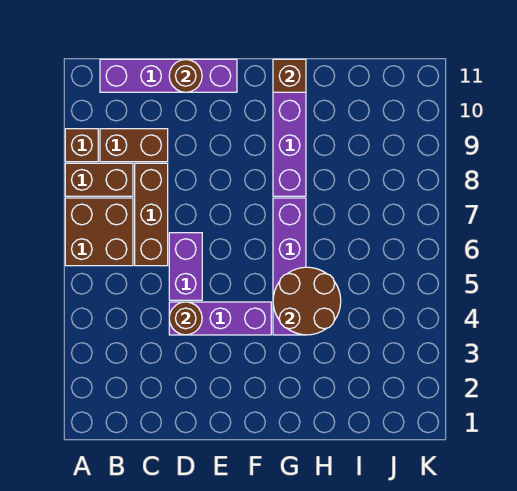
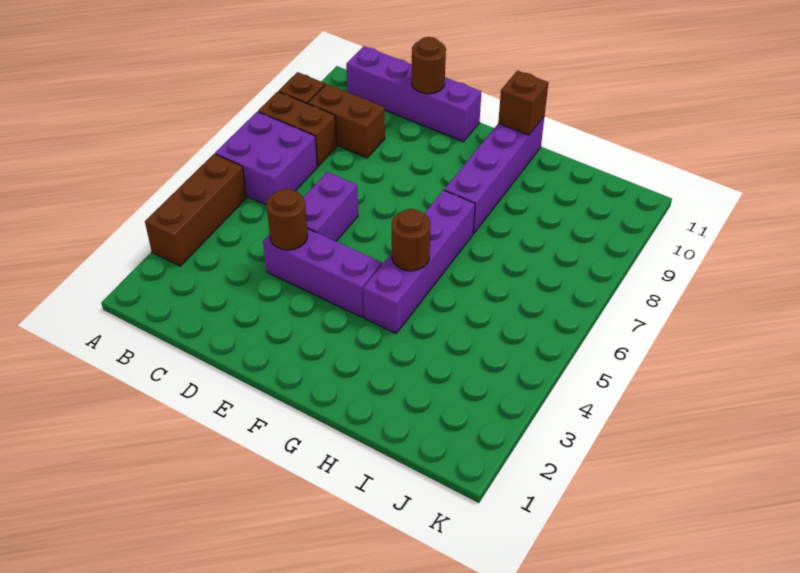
brown 2x2 brick [65,198,133,266] -> purple 2x2 brick [215,112,317,205]
brown 1x3 brick [135,163,168,266] -> brown 1x3 brick moved to [145,154,247,266]
brown 2x2 round brick [273,267,341,335] -> brown 1x1 round brick [392,209,431,271]

